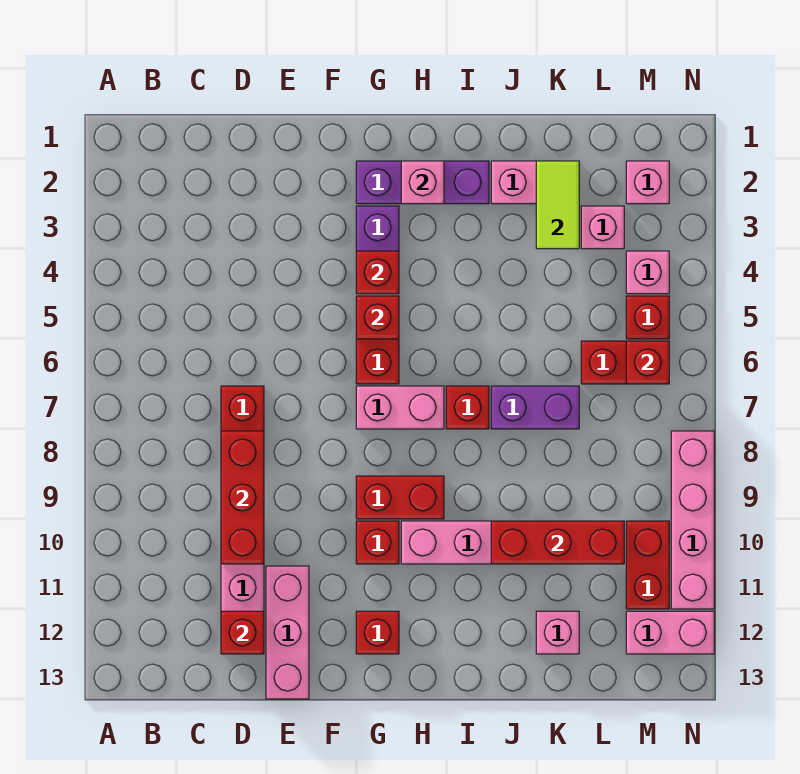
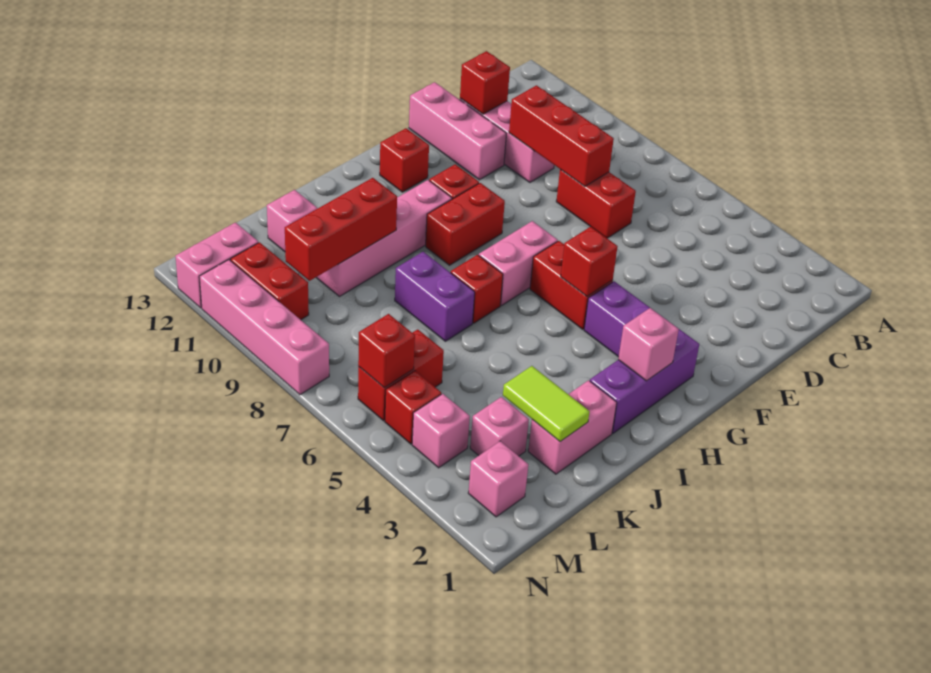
red 1x1 brick [356,251,399,294] -> none
purple 1x2 brick [491,386,579,429] -> purple 1x2 brick turned to [395,252,475,341]

